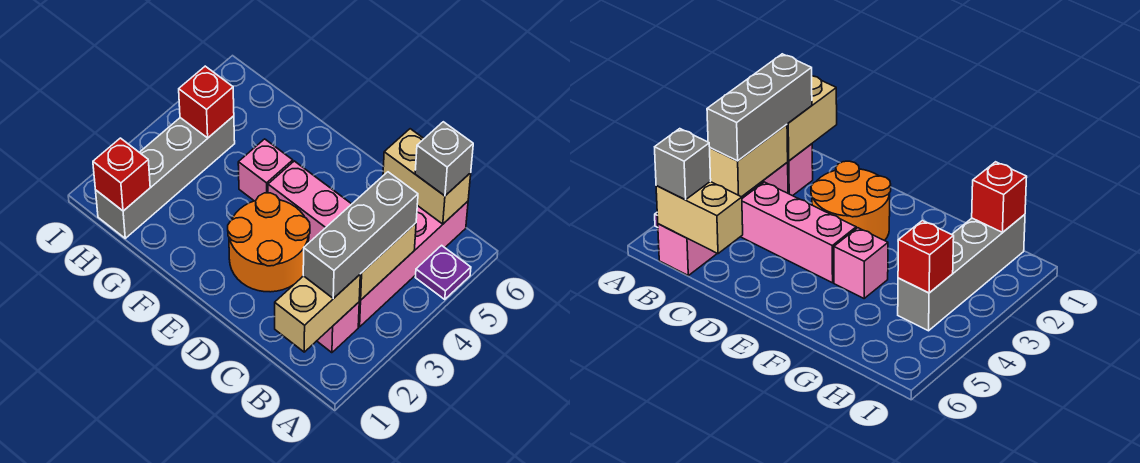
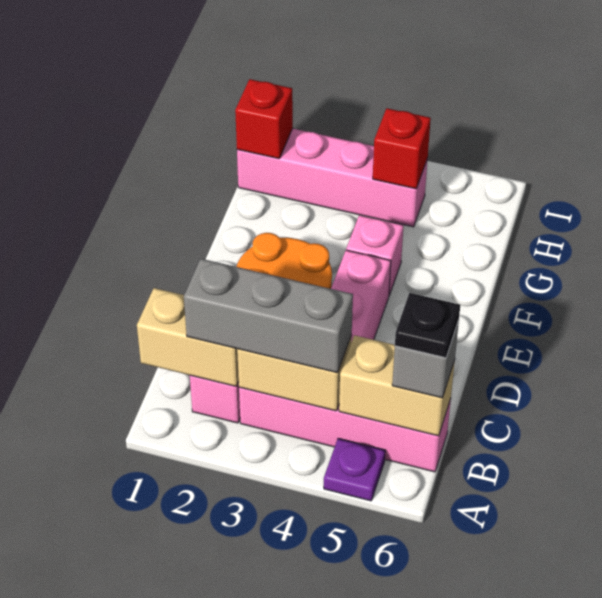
tan 1x2 brick [383,129,471,224] -> tan 1x2 brick turned to [339,335,455,436]
none -> black 1x1 plate [395,293,460,358]
grey 1x4 brick [96,116,235,238] -> pink 1x4 brick [237,128,428,227]

